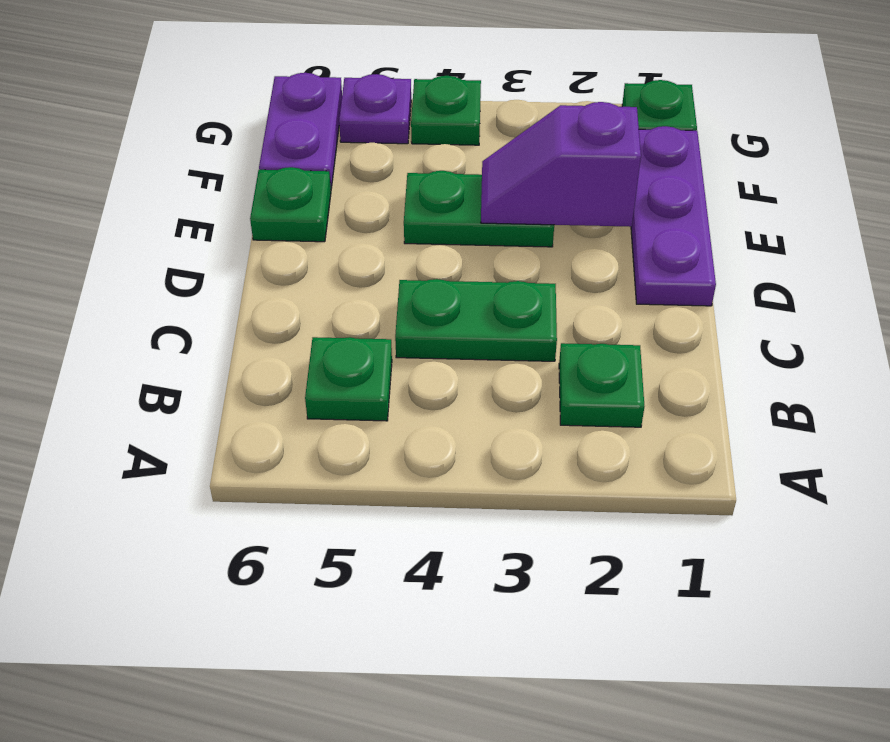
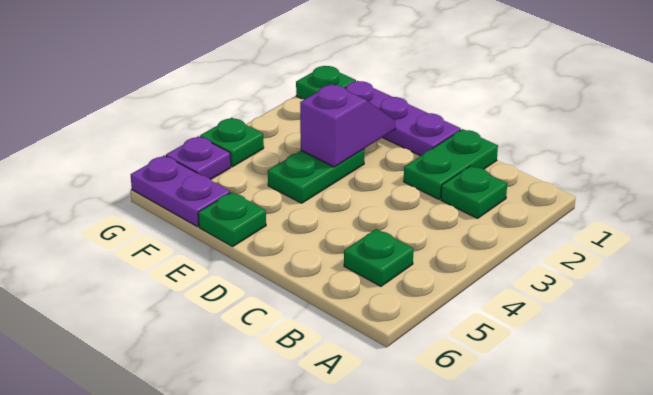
green 1x2 plate [395,279,557,361] -> green 1x2 plate moved to [404,129,498,199]
purple 1x2 slope [481,102,641,227] -> purple 1x2 slope turned to [300,84,395,167]

